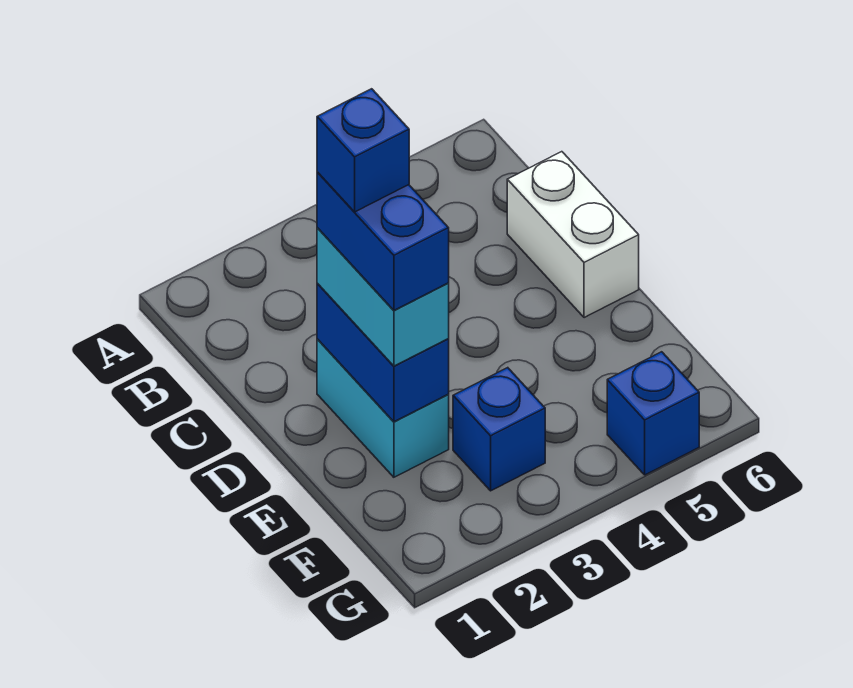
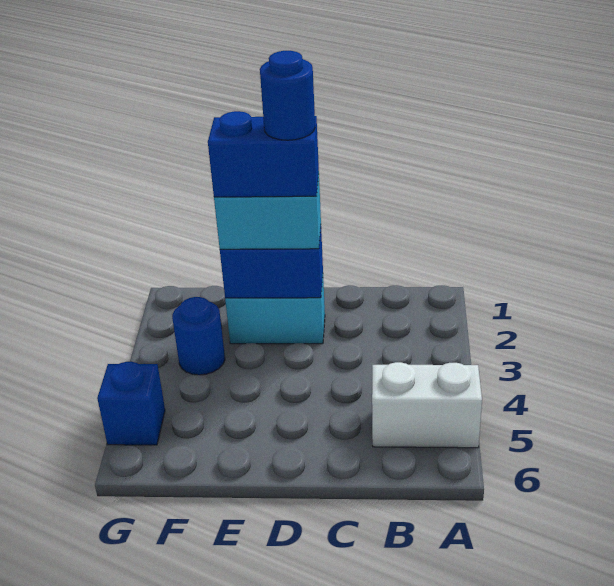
white 1x2 brick [507,152,639,318] -> white 1x2 brick moved to [372,362,482,448]
blue 1x1 brick [317,89,409,212] -> blue 1x1 round brick [260,51,315,140]
blue 1x1 brick [453,368,545,491] -> blue 1x1 round brick [172,297,225,375]

